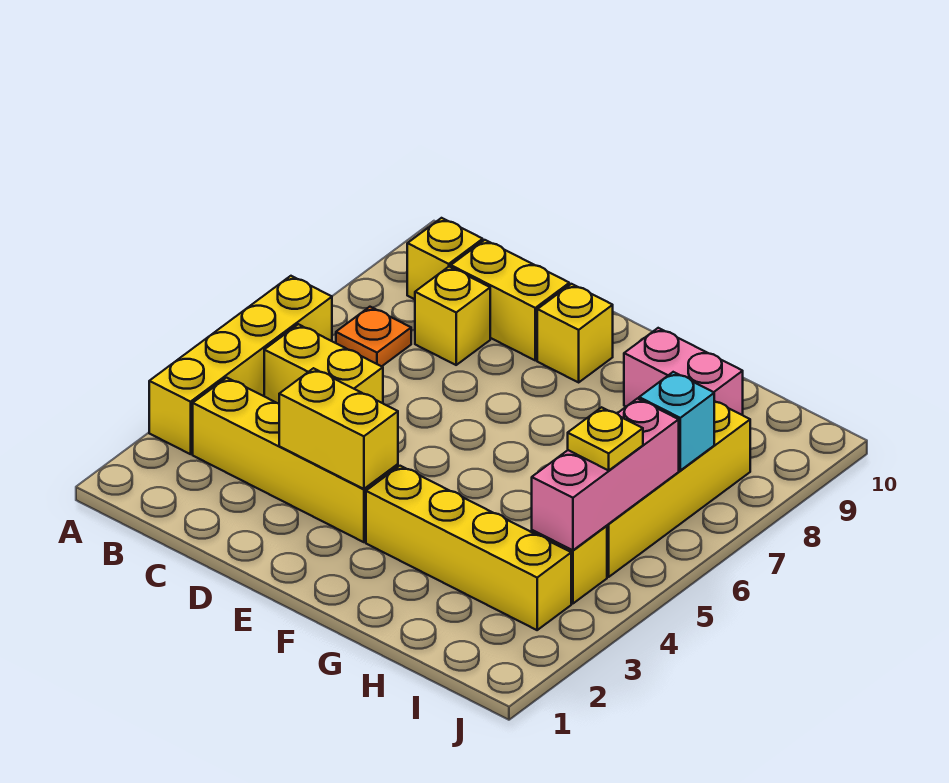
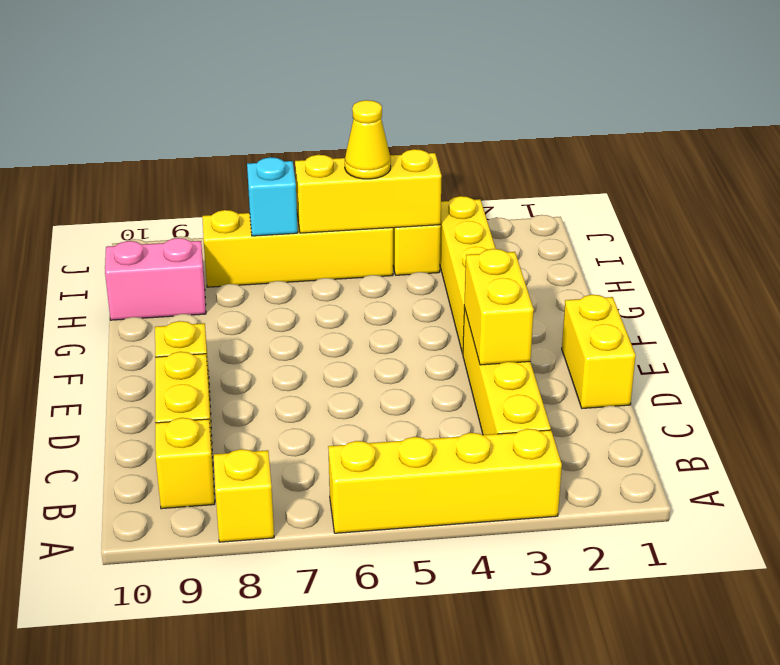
yellow 1x2 brick [264,324,383,403] -> yellow 1x2 brick moved to [562,295,636,408]
orange 1x1 plate [336,307,411,366] -> none
yellow 1x1 brick [415,267,490,365] -> yellow 1x1 brick moved to [214,449,274,542]
pink 1x2 brick [624,328,743,415] -> pink 1x2 brick turned to [105,238,206,320]
pink 1x3 brick [532,399,679,550] -> yellow 1x3 brick [295,149,442,233]
yellow 1x1 plate [568,407,643,470] -> yellow 1x1 cone [345,100,391,179]

